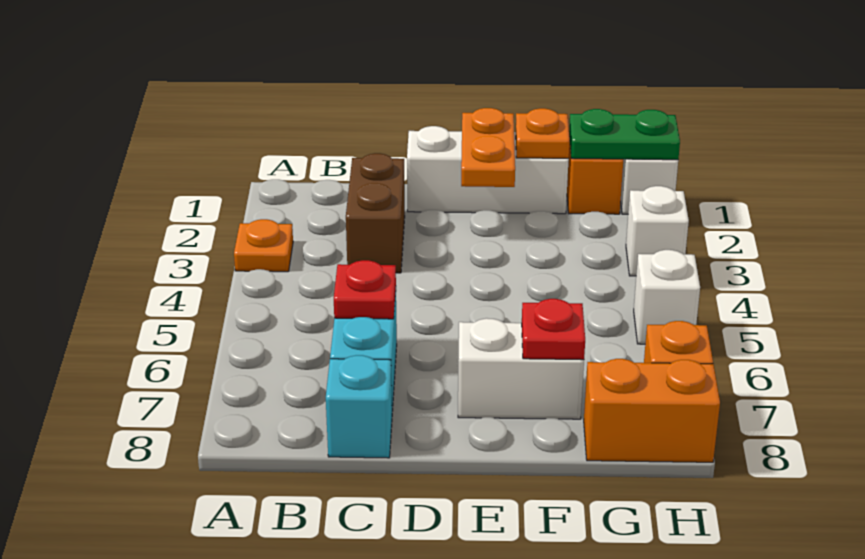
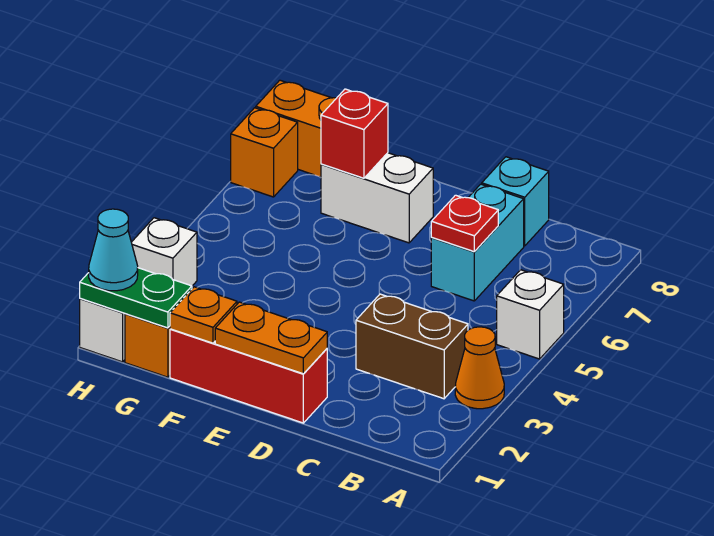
orange 1x1 plate [234,219,293,272] -> orange 1x1 cone [455,327,504,409]
brown 1x2 brick [346,153,405,273] -> brown 1x2 brick turned to [356,294,468,399]
white 1x3 brick [407,126,569,214] -> red 1x3 brick [170,329,327,423]
orange 1x2 plate [461,108,515,187] -> orange 1x2 plate turned to [215,302,327,374]
red 1x1 plate [522,299,585,360] -> red 1x1 brick [321,89,388,178]
none -> cyan 1x1 cone [89,209,138,291]
white 1x1 brick [634,250,700,344] -> white 1x1 brick moved to [497,270,564,359]

